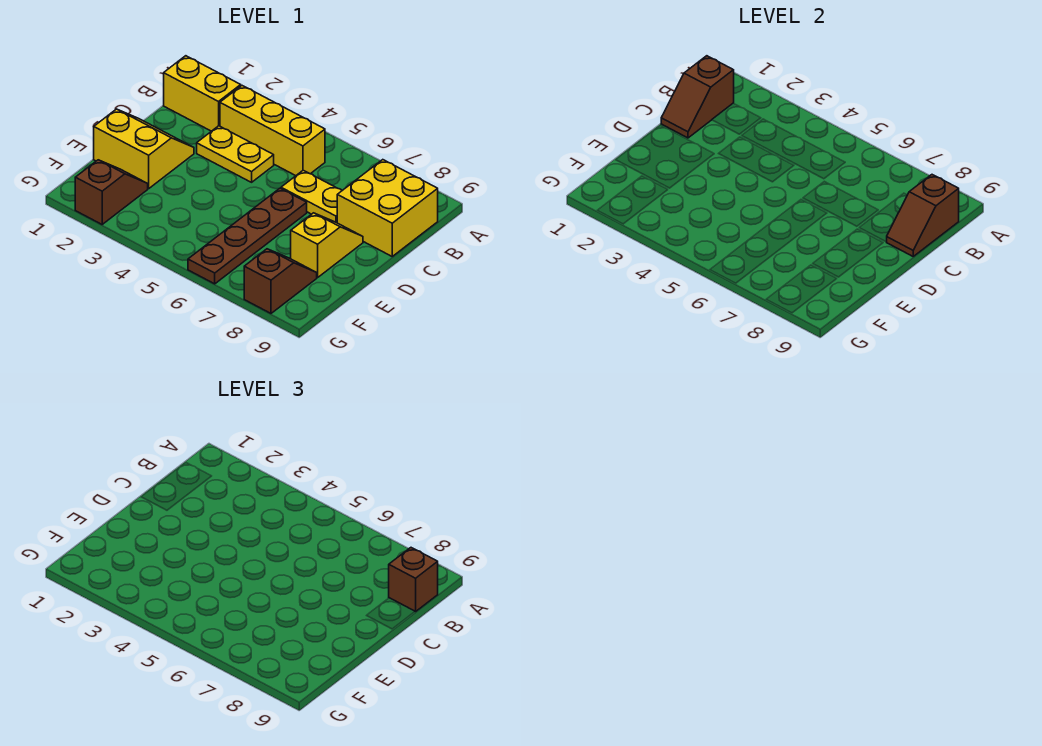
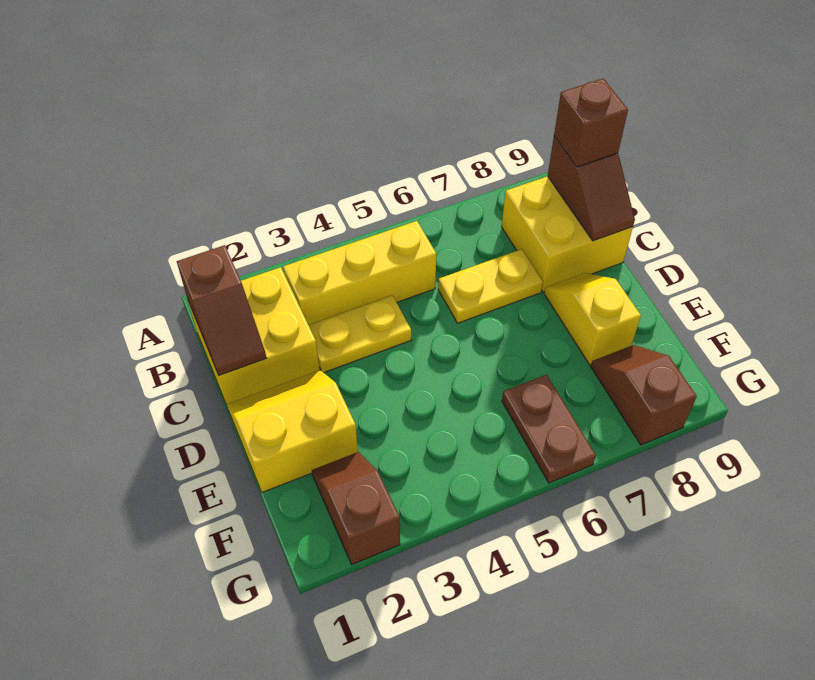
yellow 1x2 brick [164,56,241,131] -> yellow 2x2 brick [188,267,320,408]
brown 1x4 plate [188,188,307,284] -> brown 1x2 plate [502,375,596,483]

